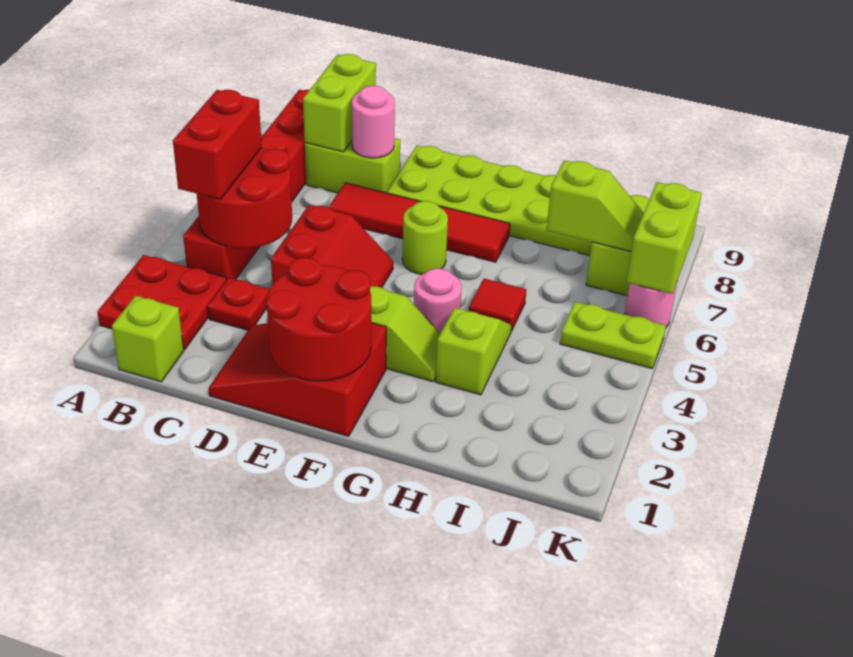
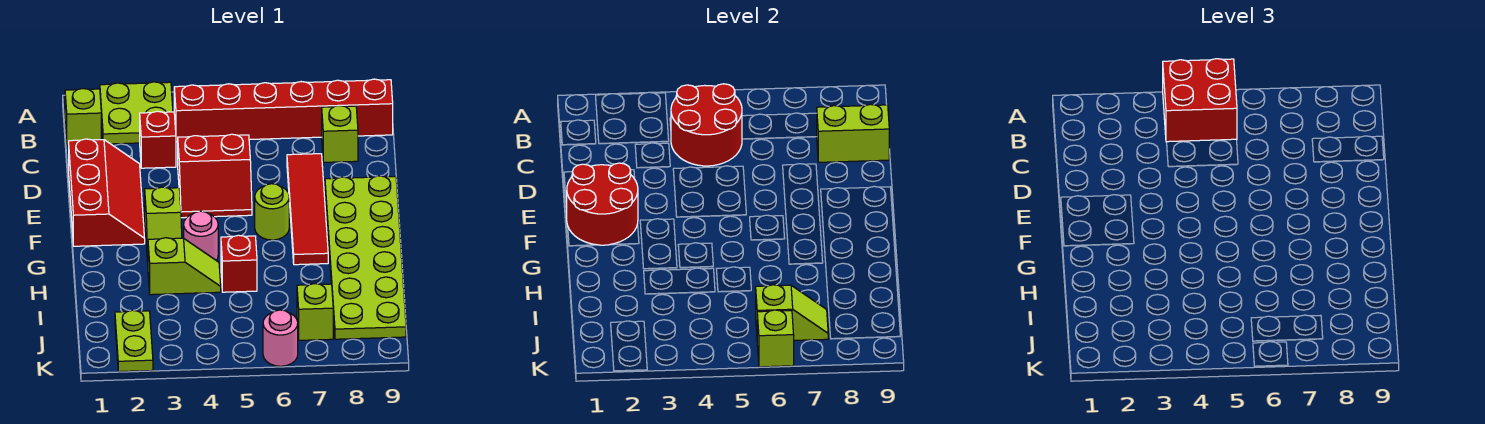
red 2x2 plate [97,255,226,350] -> lime 2x2 plate [100,82,173,144]
red 1x2 brick [173,90,262,199] -> red 2x2 brick [1163,59,1237,142]
red 1x1 plate [208,278,269,330] -> red 1x1 brick [140,111,176,168]
lime 1x2 brick [305,138,400,193] -> lime 1x1 brick [322,106,358,162]
red 2x3 slope [209,323,386,436] -> red 2x3 slope turned to [69,139,145,246]
pink 1x1 round brick [352,86,395,158] -> none
red 1x1 tile [469,279,526,331] -> red 1x1 brick [221,235,257,292]
lime 1x2 slope [546,160,644,251] -> lime 1x2 slope turned to [756,285,828,340]
lime 1x2 plate [560,302,666,369] -> lime 1x2 plate moved to [115,310,153,372]
lime 1x2 brick [627,182,702,294] -> lime 1x1 brick [757,310,794,367]

